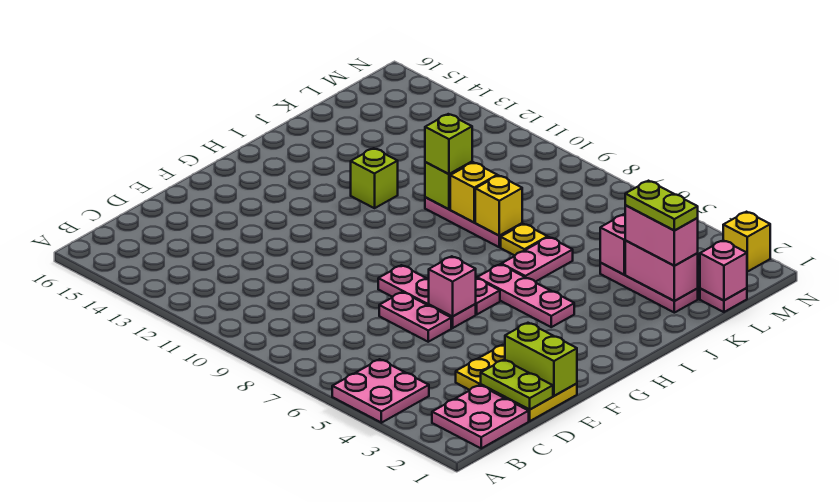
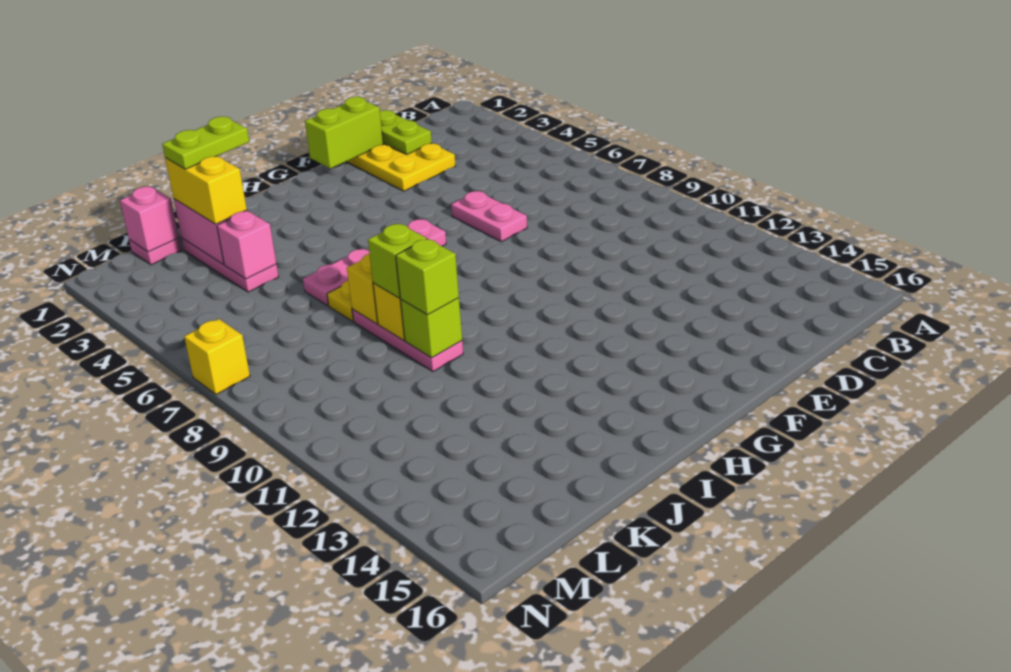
pink 2x2 plate [332,359,429,423] -> none
pink 2x2 plate [432,385,529,448] -> none
lime 1x2 brick [505,323,577,396] -> lime 1x2 brick turned to [305,97,383,169]
pink 1x3 plate [378,265,476,328] -> none
pink 1x1 brick [429,256,476,317] -> none
pink 1x3 plate [477,264,574,327] -> none
lime 1x1 brick [351,148,398,208] -> lime 1x1 brick moved to [368,224,426,298]
pink 1x2 brick [625,205,698,266] -> yellow 1x2 brick [165,156,247,224]
lime 1x2 plate [625,181,698,231] -> lime 1x2 plate turned to [162,117,249,169]
yellow 1x1 brick [723,212,770,272] -> yellow 1x1 brick moved to [184,319,250,394]

